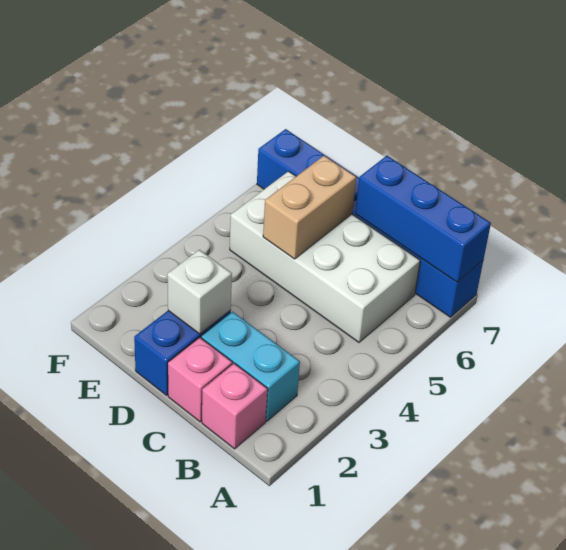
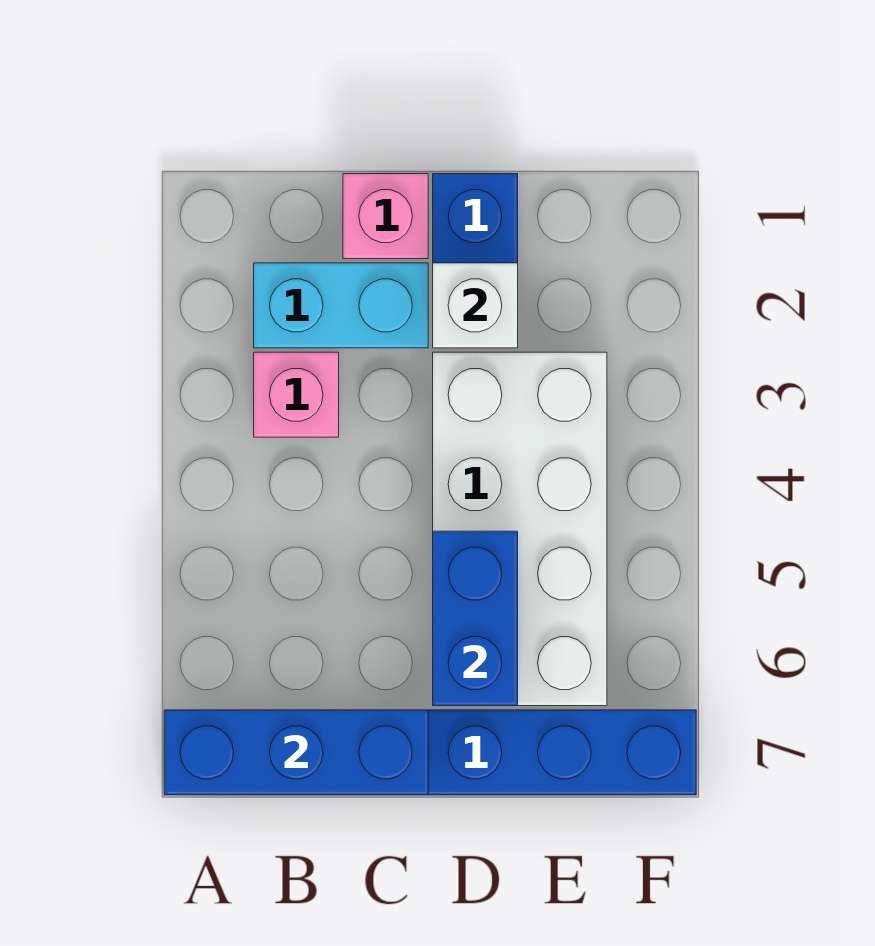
pink 1x1 brick [202,363,268,449] -> pink 1x1 brick moved to [254,352,339,437]
white 2x4 brick [230,171,420,342] -> white 2x4 brick turned to [433,352,607,706]
tan 1x2 brick [263,156,356,259] -> blue 1x2 brick [433,531,518,706]

